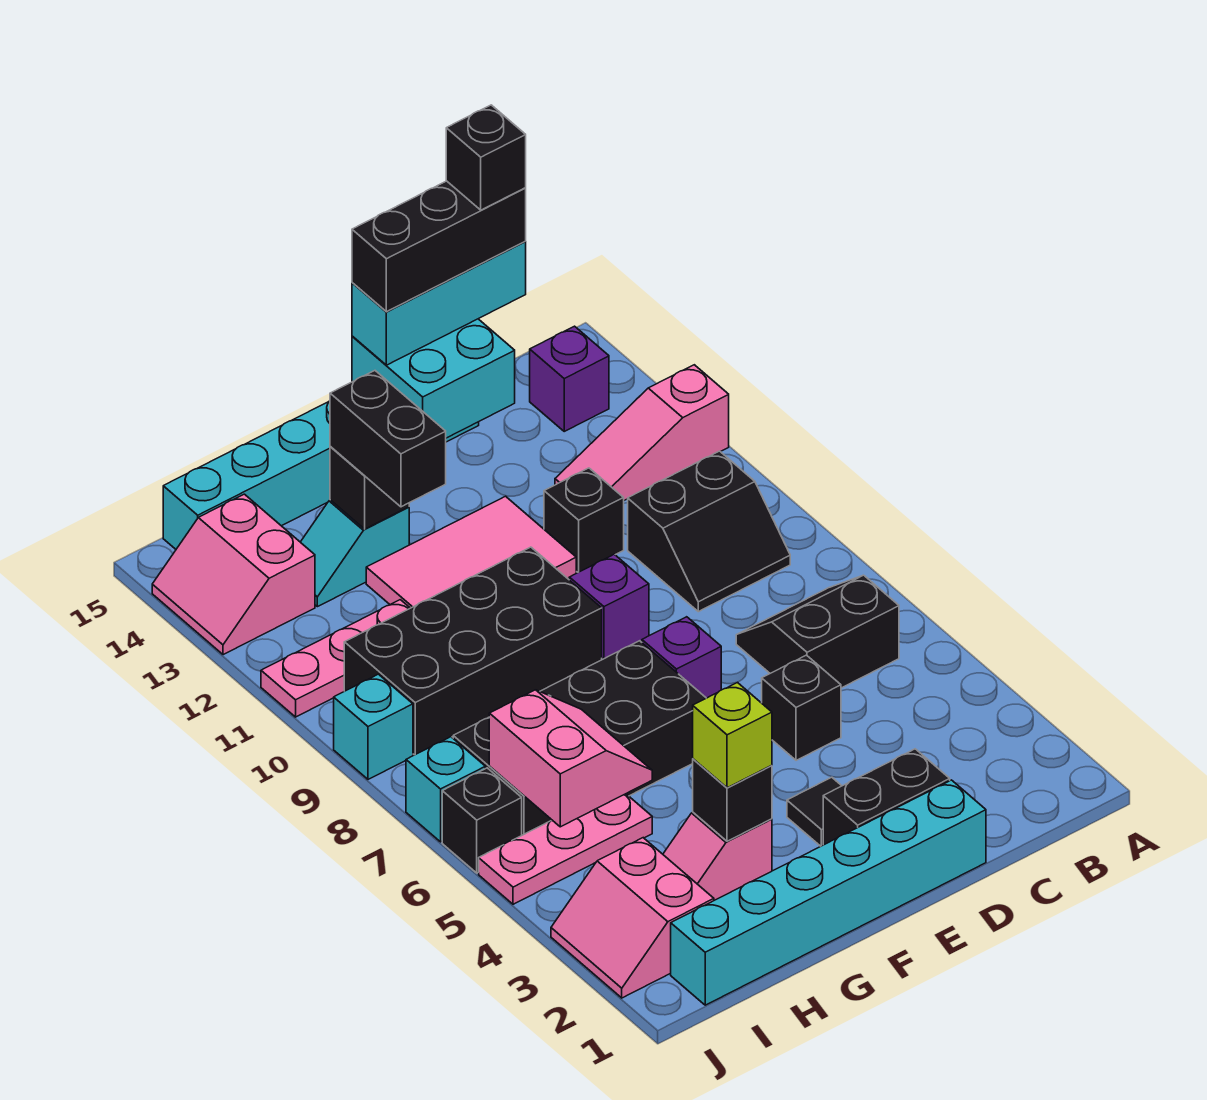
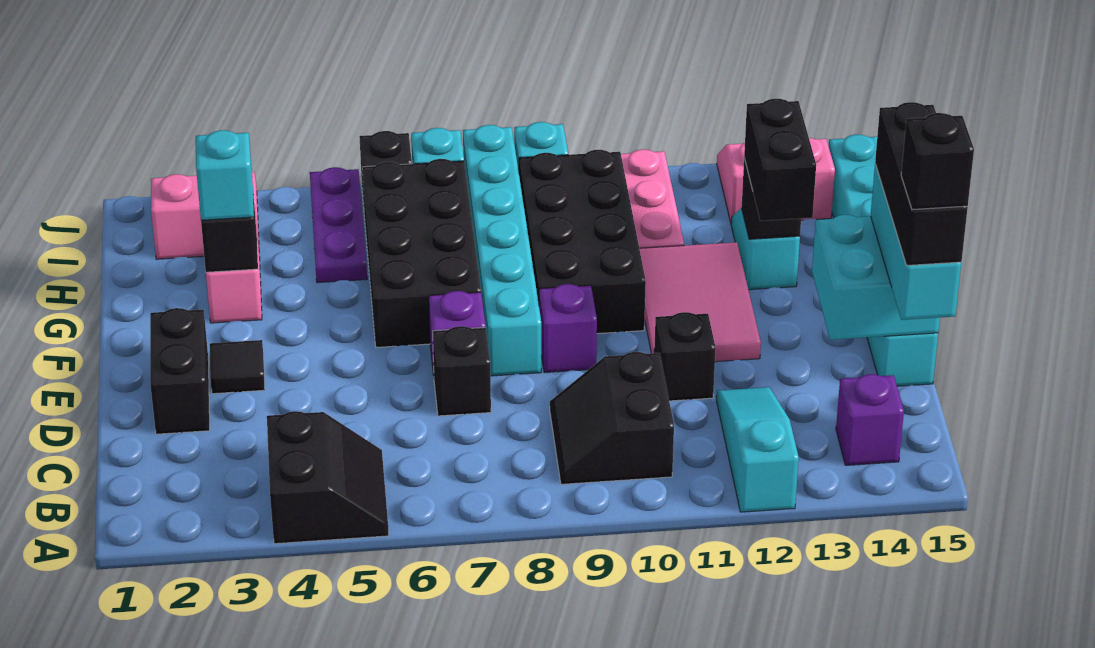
pink 1x3 slope [555,365,729,500] -> cyan 1x3 slope [716,387,799,512]
black 2x2 slope [736,575,899,688] -> black 2x2 slope moved to [267,411,389,544]
cyan 1x6 brick [671,780,986,1005] -> cyan 1x6 brick moved to [463,125,541,376]
black 1x1 brick [762,655,841,760] -> black 1x1 brick moved to [433,326,491,416]
lime 1x1 brick [693,682,772,788] -> cyan 1x1 brick [196,130,254,220]
black 1x2 brick [330,371,446,507] -> black 1x2 brick turned to [744,99,816,221]
pink 1x3 plate [479,794,652,904] -> purple 1x3 plate [310,167,367,283]
pink 2x2 slope [489,690,652,827] -> none

